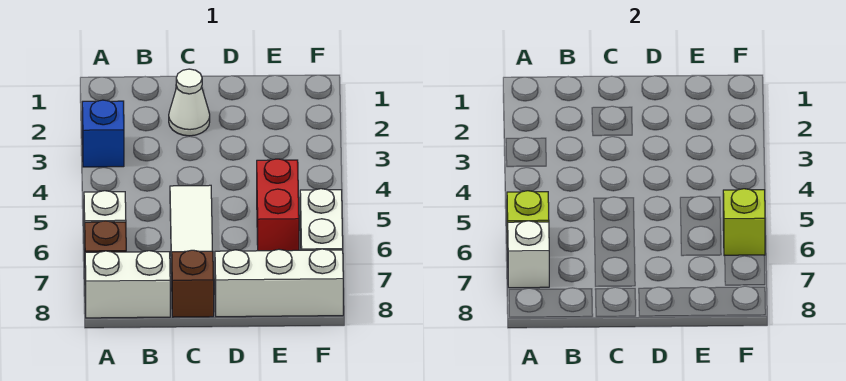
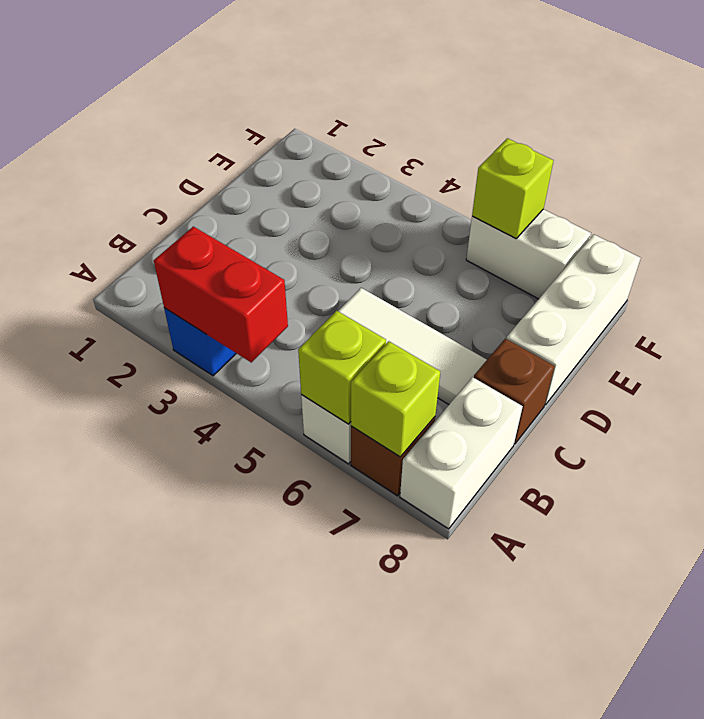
white 1x1 brick [508,221,549,288] -> lime 1x1 brick [351,341,440,457]
white 1x1 cone [169,69,210,136] -> none
red 1x2 brick [257,159,299,251] -> red 1x2 brick moved to [154,227,288,362]

